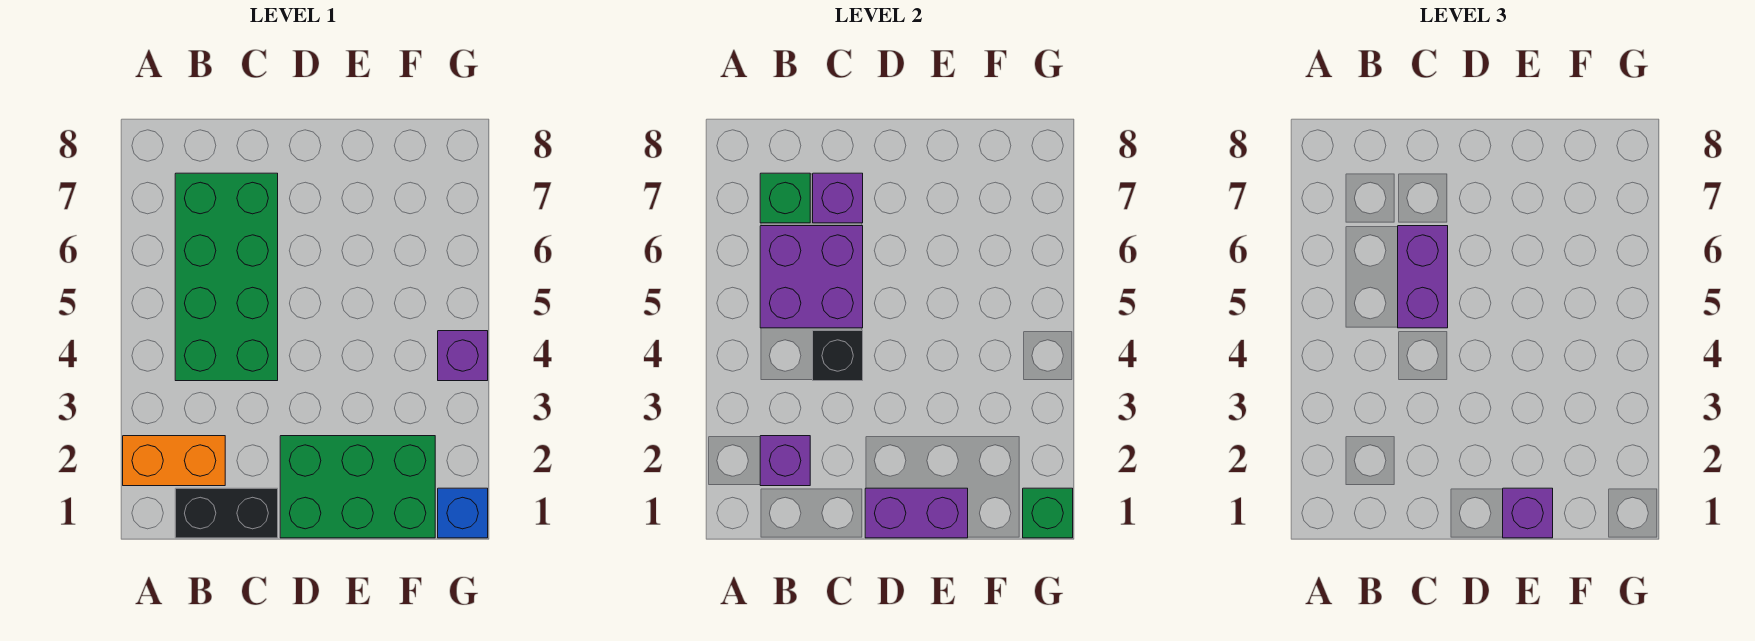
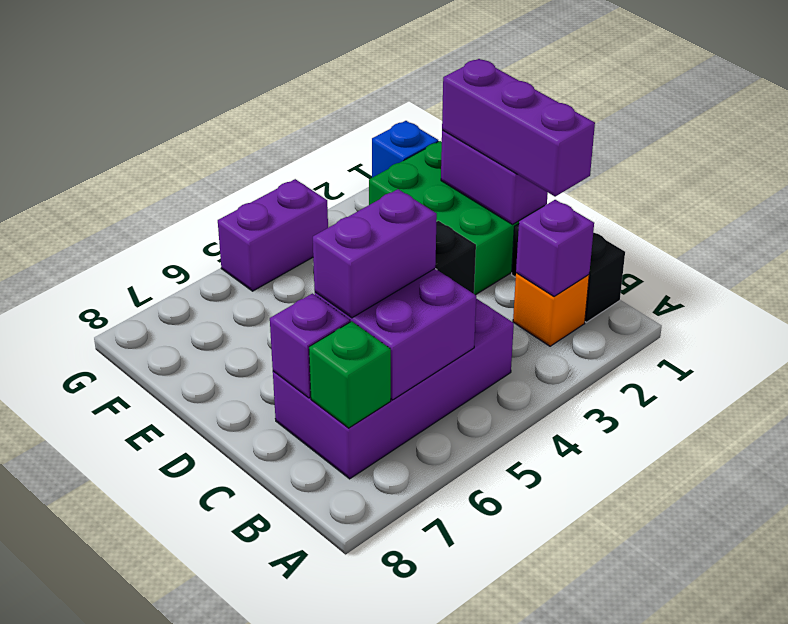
orange 1x2 brick [123,436,225,486] -> orange 1x1 brick [513,273,589,346]
green 2x4 brick [175,173,278,381] -> purple 2x4 brick [273,298,514,479]
purple 1x1 brick [1503,488,1553,538] -> purple 1x3 brick [442,59,595,197]
green 1x1 brick [1023,488,1073,538] -> none
purple 1x1 brick [438,331,488,381] -> purple 1x2 brick [218,179,328,291]

